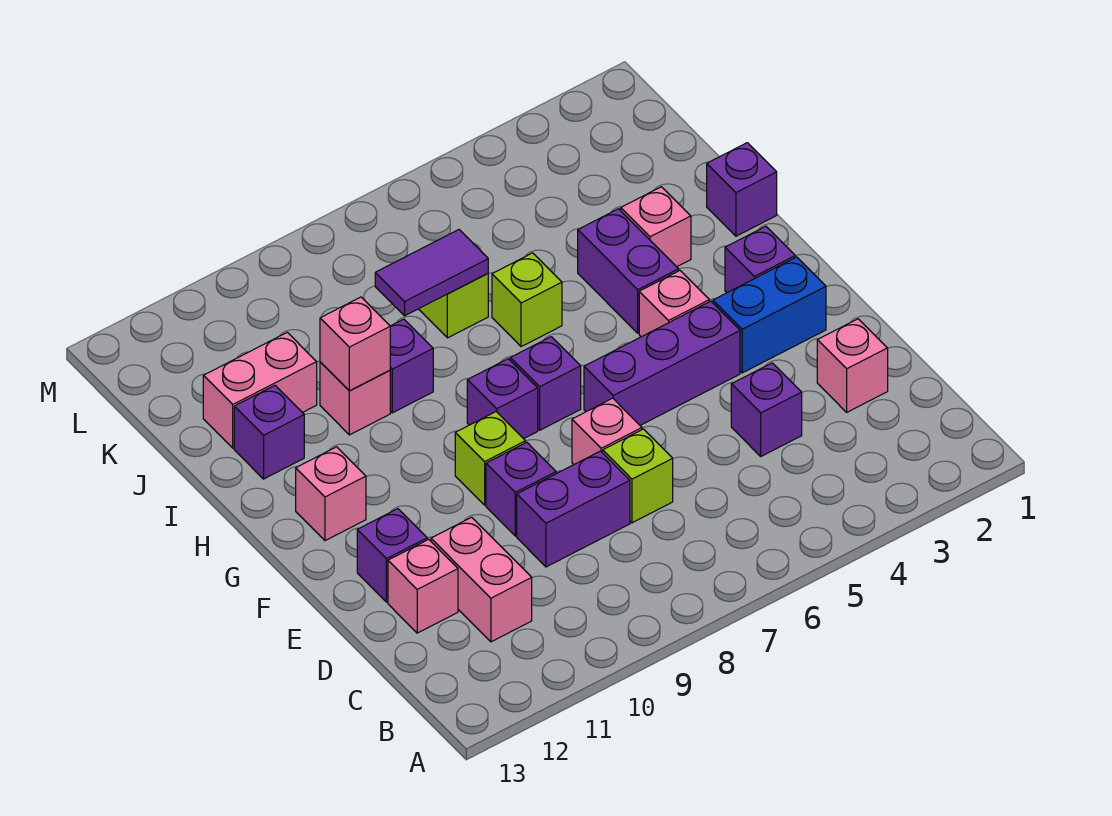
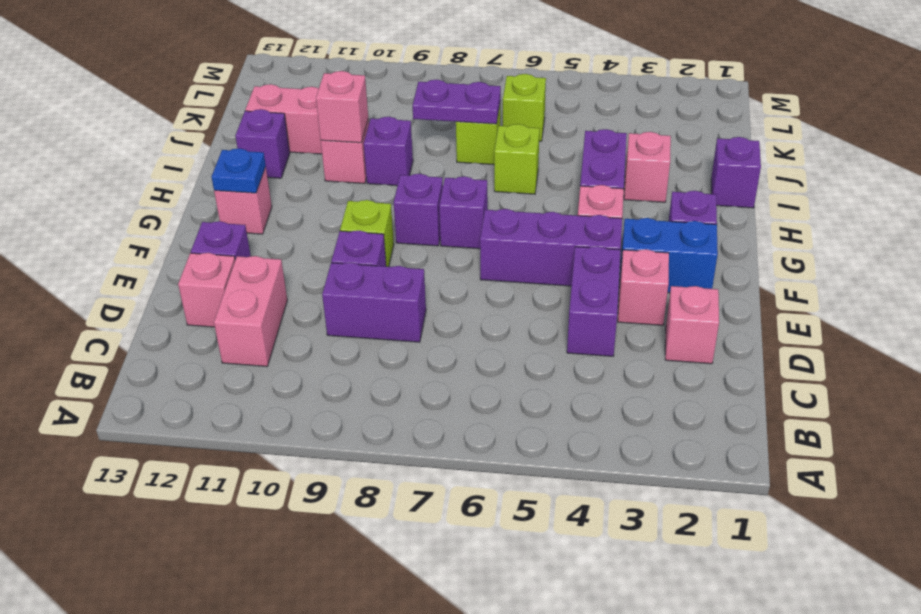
purple 1x1 brick [731,363,802,456] -> purple 1x2 brick [567,246,621,356]
lime 1x1 brick [603,429,673,523] -> lime 1x1 brick moved to [503,74,546,141]
pink 1x1 brick [572,398,642,464] -> pink 1x1 brick moved to [618,249,669,325]
none -> blue 1x1 plate [212,148,266,193]
purple 1x2 tile [375,230,488,316] -> purple 1x2 plate [413,80,501,124]

